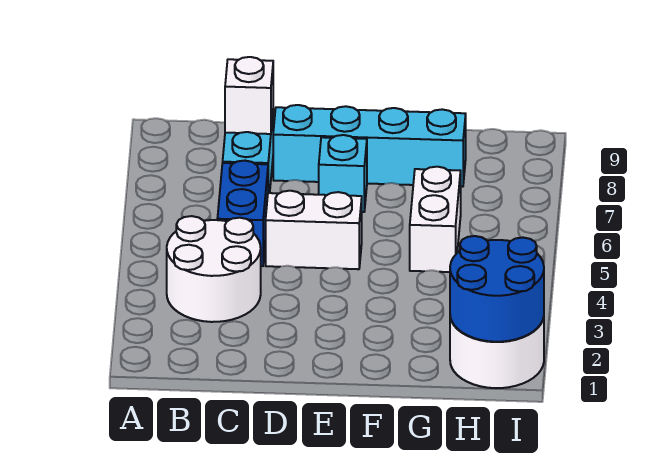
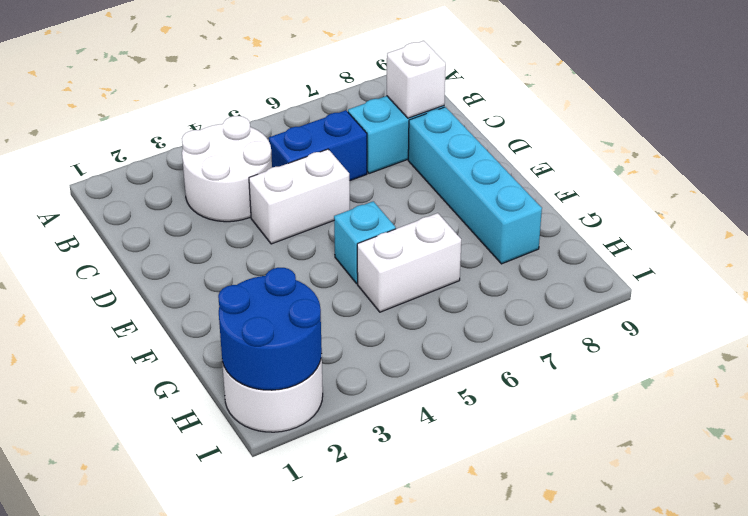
white 1x2 brick [266,191,362,269] -> white 1x2 brick turned to [249,149,350,244]
cyan 1x1 brick [319,135,367,212] -> cyan 1x1 brick moved to [334,201,396,284]

